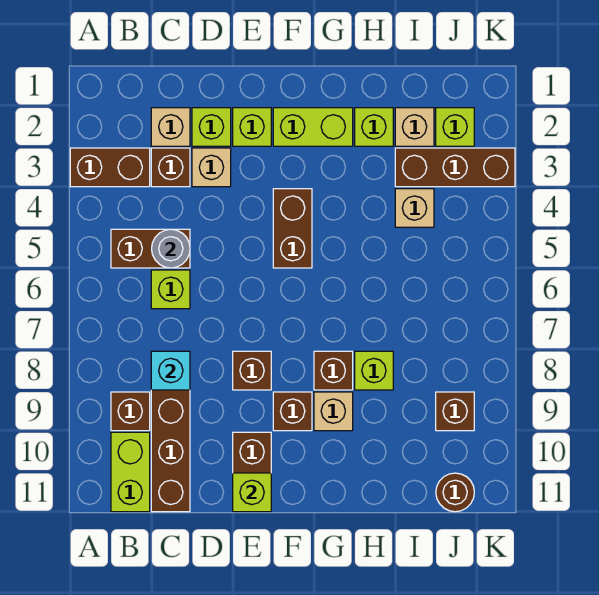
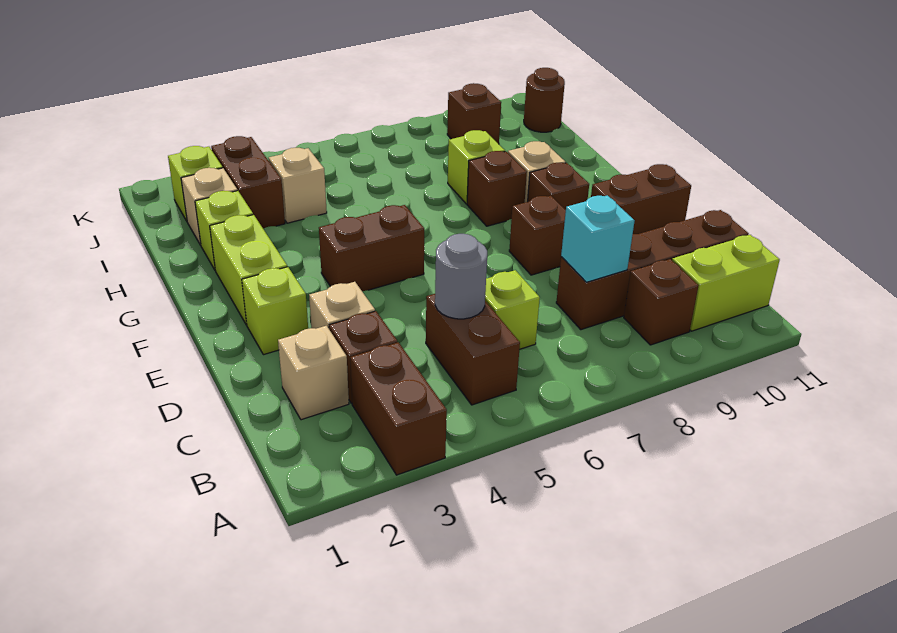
lime 1x1 brick [192,108,231,146] -> none
lime 1x1 brick [233,473,271,512] -> none
brown 1x3 brick [395,148,515,187] -> brown 1x2 brick [211,136,285,228]

